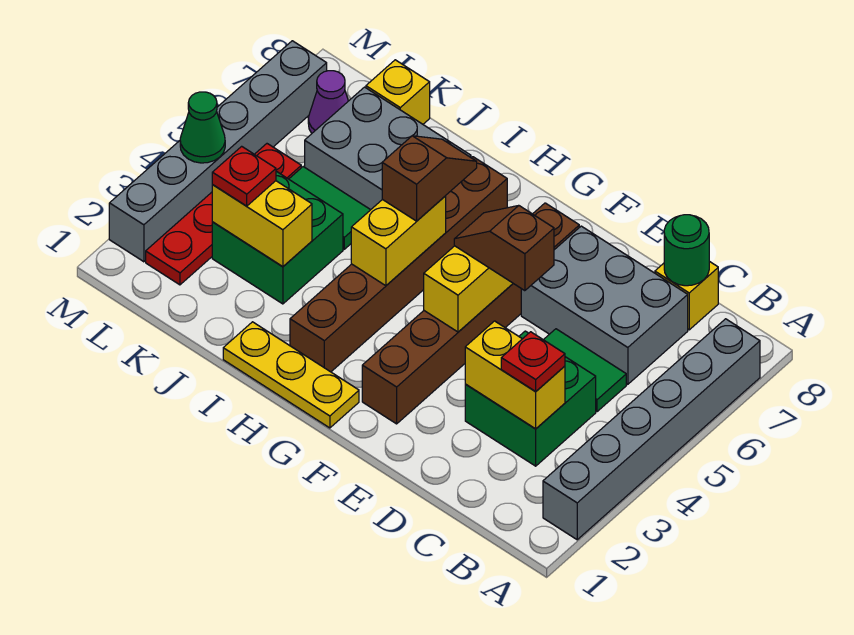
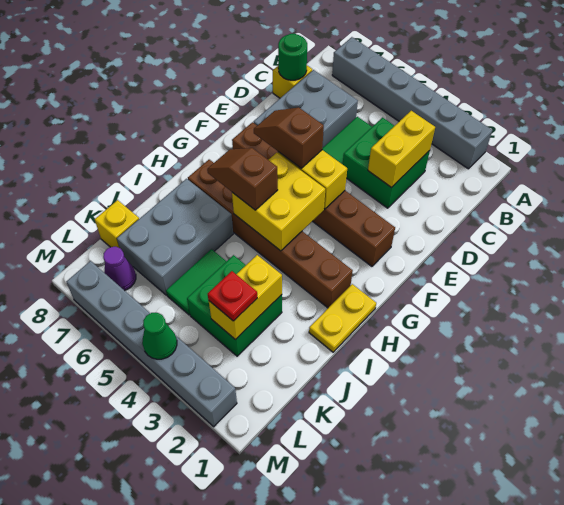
red 1x1 plate [501,332,565,392] -> none
brown 1x2 slope [454,206,554,291] -> brown 1x2 slope turned to [254,108,324,168]
yellow 1x3 plate [223,322,359,428] -> yellow 1x2 plate [309,284,376,352]
yellow 1x2 brick [351,196,446,286] -> yellow 2x2 brick [232,153,325,251]
red 1x4 plate [146,144,301,285] -> none

